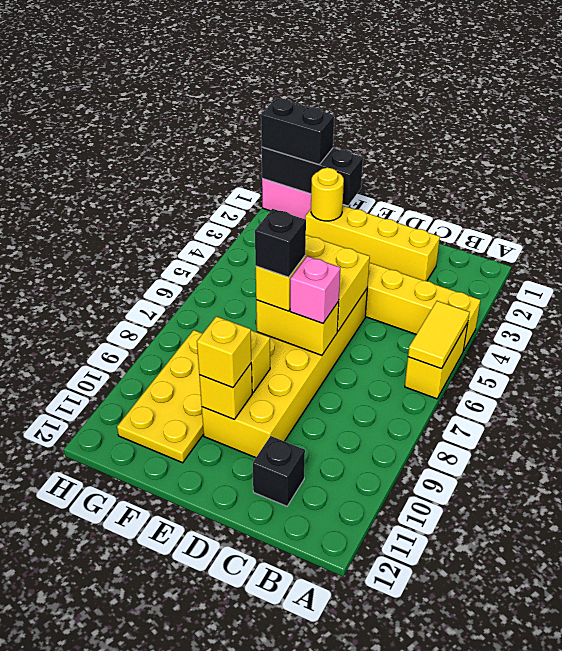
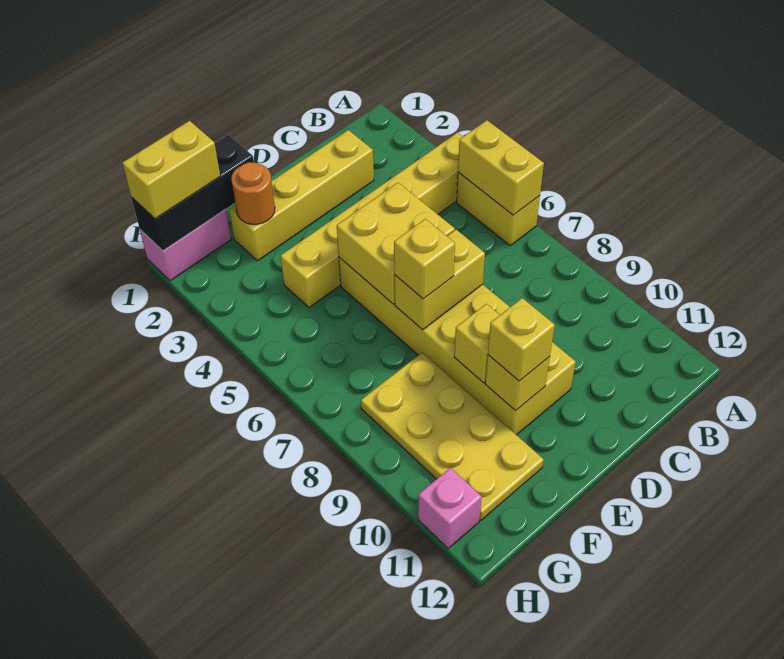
yellow 1x2 tile [408,301,469,369] -> yellow 1x2 brick [458,120,544,215]
black 1x1 brick [253,436,305,506] -> none
pink 1x1 brick [290,256,340,323] -> pink 1x1 brick moved to [418,468,482,548]
black 1x1 brick [255,209,306,277] -> none
yellow 1x1 round brick [311,168,344,221] -> orange 1x1 round brick [231,162,275,224]
black 1x2 brick [261,98,334,165] -> yellow 1x2 brick [122,121,220,219]

